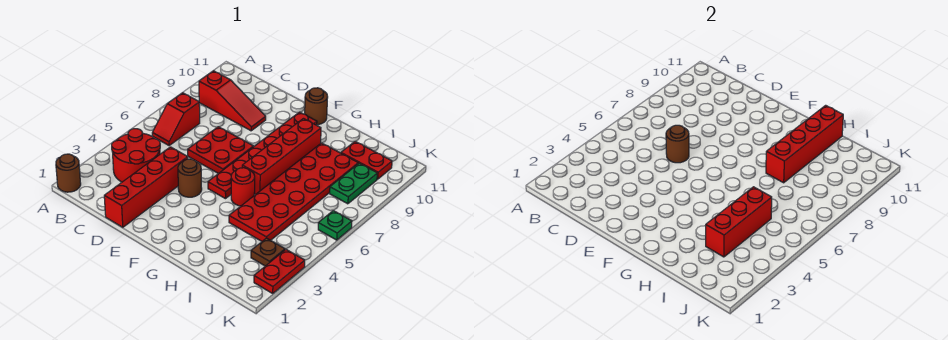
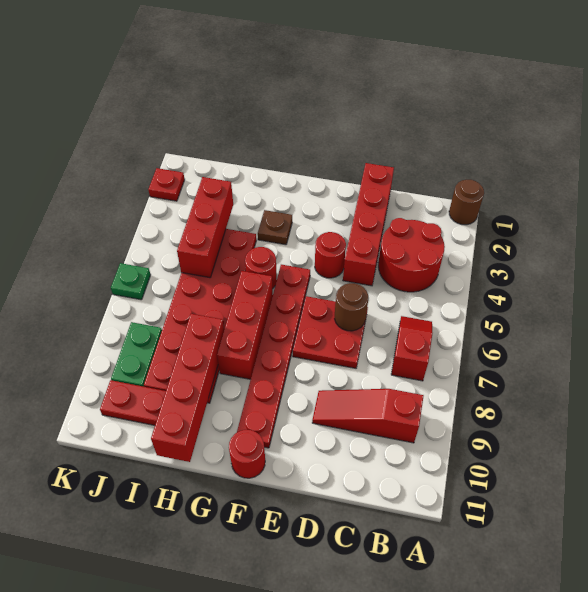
brown 1x1 round brick [178,159,202,197] -> red 1x1 round brick [315,232,346,278]
brown 1x1 round brick [305,88,328,125] -> red 1x1 round brick [229,430,265,478]
red 1x4 brick [242,119,321,194] -> red 1x3 brick [217,271,273,379]
brown 1x1 plate [251,238,285,266] -> brown 1x1 plate moved to [258,210,292,245]
red 1x2 plate [254,250,305,293] -> red 1x1 plate [148,168,185,201]

